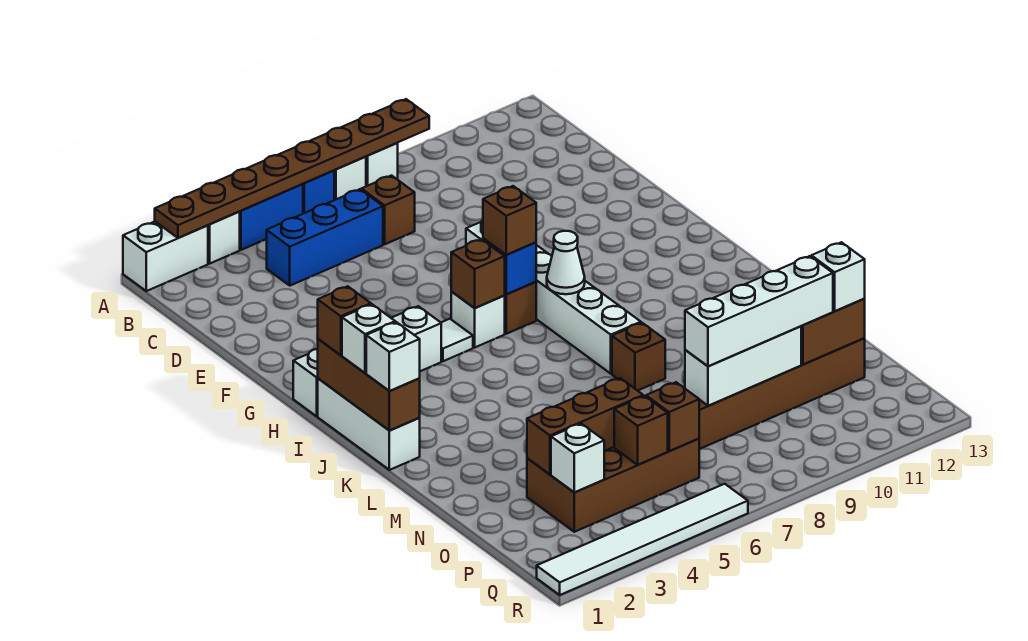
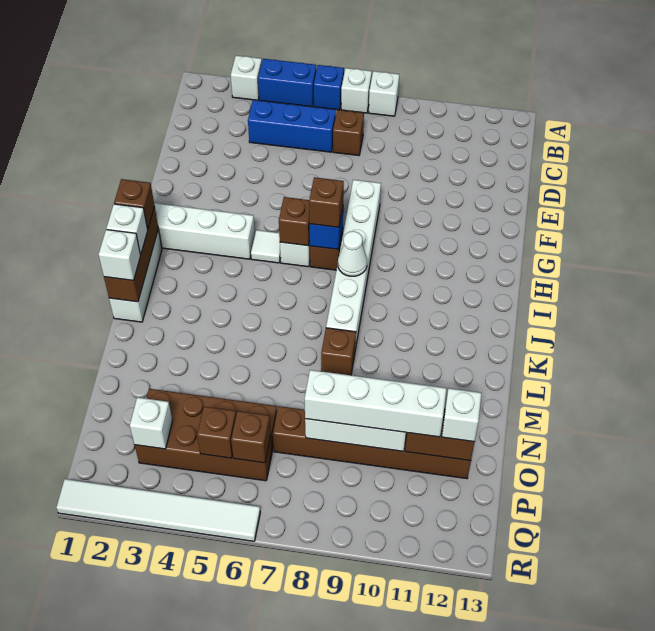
white 1x2 brick [123,222,208,291] -> none
brown 1x8 plate [155,99,429,238] -> none
brown 1x3 brick [527,378,643,474] -> none

